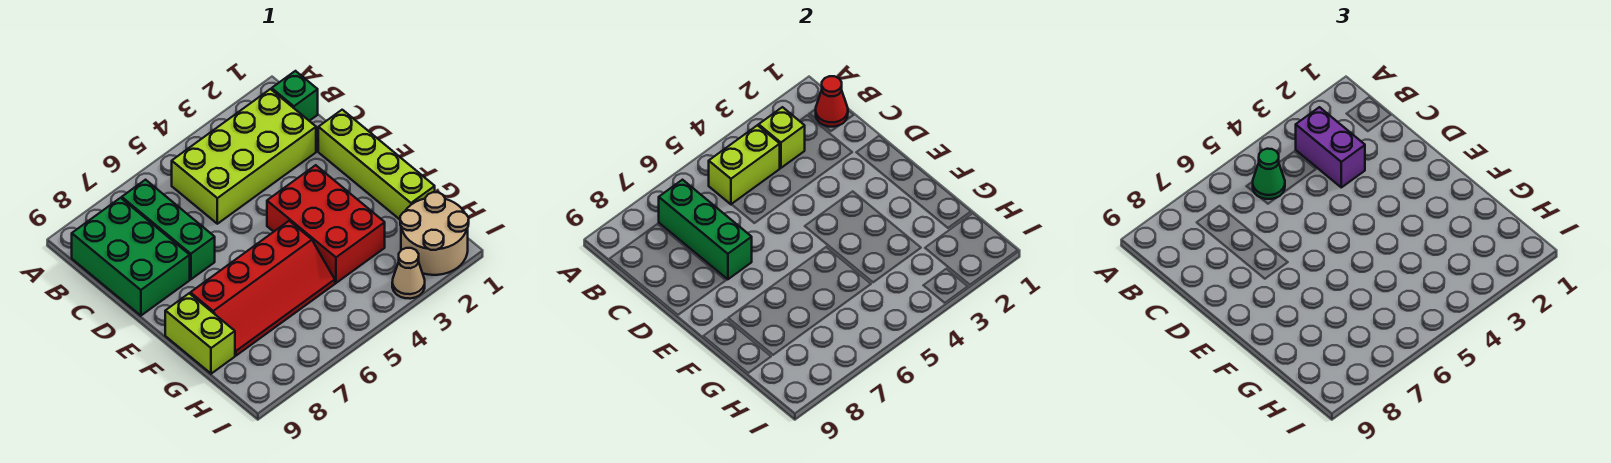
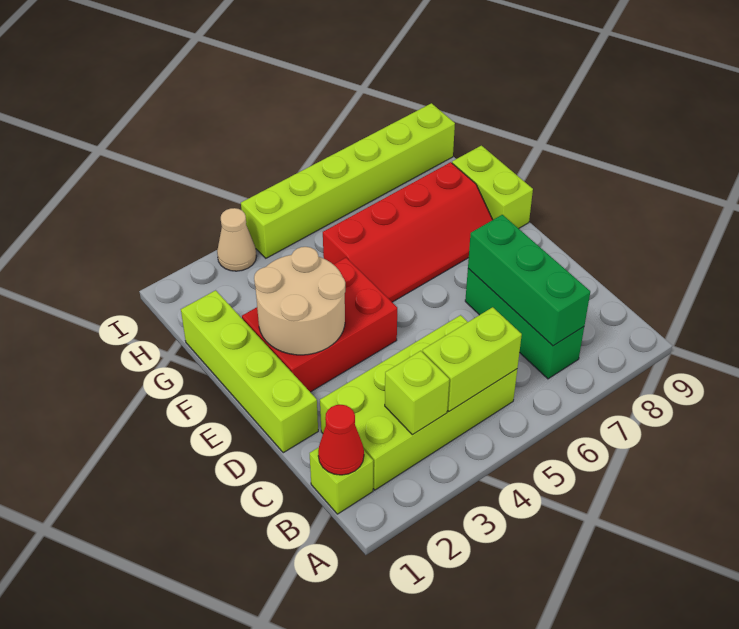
green 1x1 brick [272,71,318,121] -> lime 1x1 brick [310,447,373,514]
purple 1x2 brick [1296,107,1365,187] -> none
green 1x1 cone [1253,149,1285,199] -> none
green 2x3 brick [72,198,190,316] -> none
red 2x3 brick [267,165,385,283] -> red 2x3 brick turned to [242,258,397,392]
red 2x4 slope [190,221,335,356] -> red 2x4 slope turned to [323,162,493,302]
tan 2x2 round brick [400,192,469,275] -> tan 2x2 round brick moved to [254,247,345,355]
none -> lime 1x6 brick [241,103,455,258]

